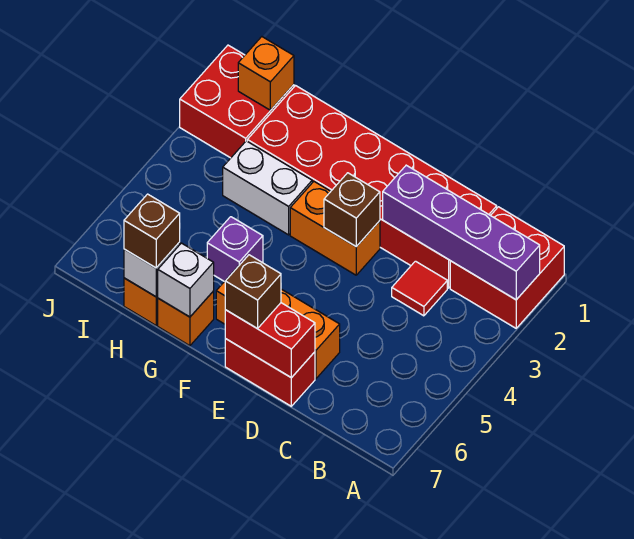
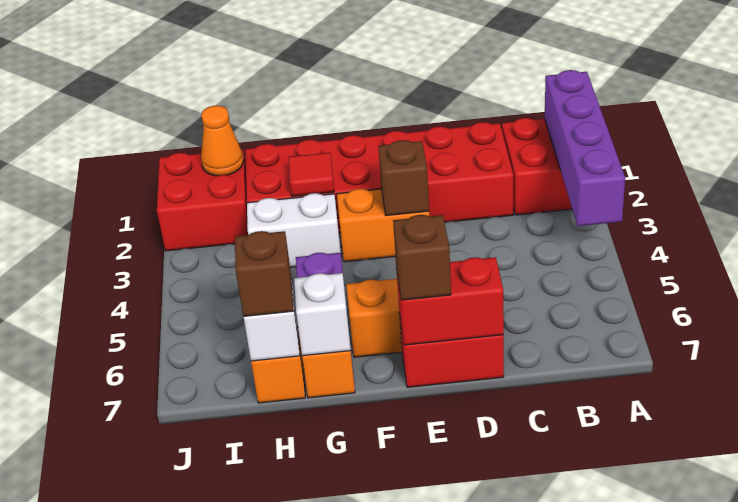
purple 1x4 brick [383,165,540,300] -> purple 1x4 brick turned to [545,70,625,226]
red 1x1 tile [392,261,447,316] -> red 1x1 tile moved to [288,152,334,196]
orange 1x1 brick [238,37,294,110] -> orange 1x1 cone [201,105,244,176]

